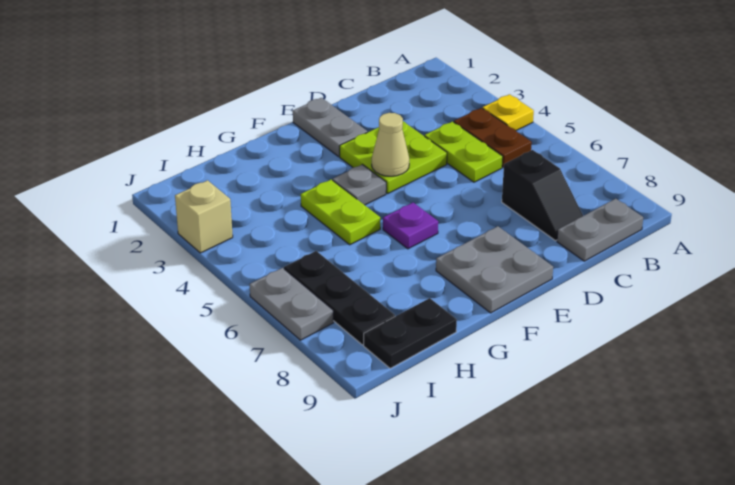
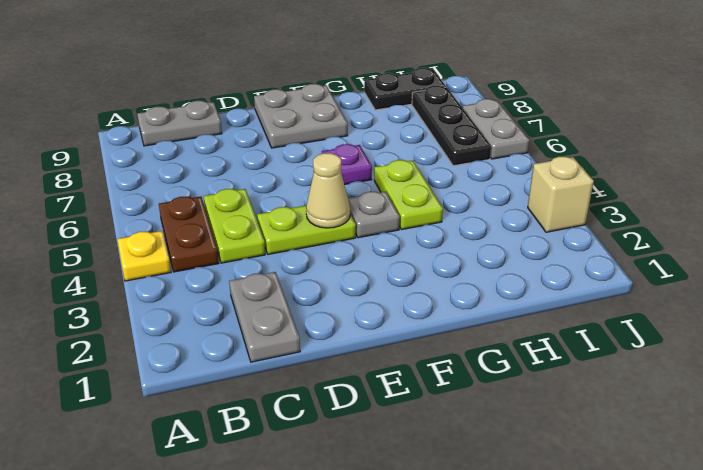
black 1x2 slope [502,150,583,241] -> none
lime 2x2 plate [340,121,447,193] -> lime 1x2 plate [257,206,356,254]
grey 1x2 plate [293,98,367,157] -> grey 1x2 plate moved to [229,272,300,362]

